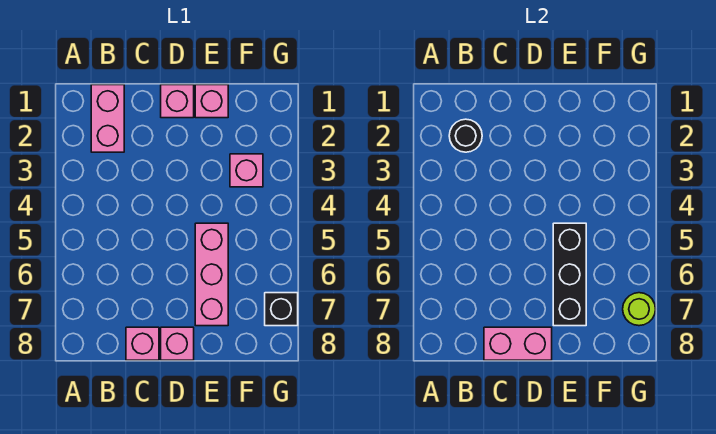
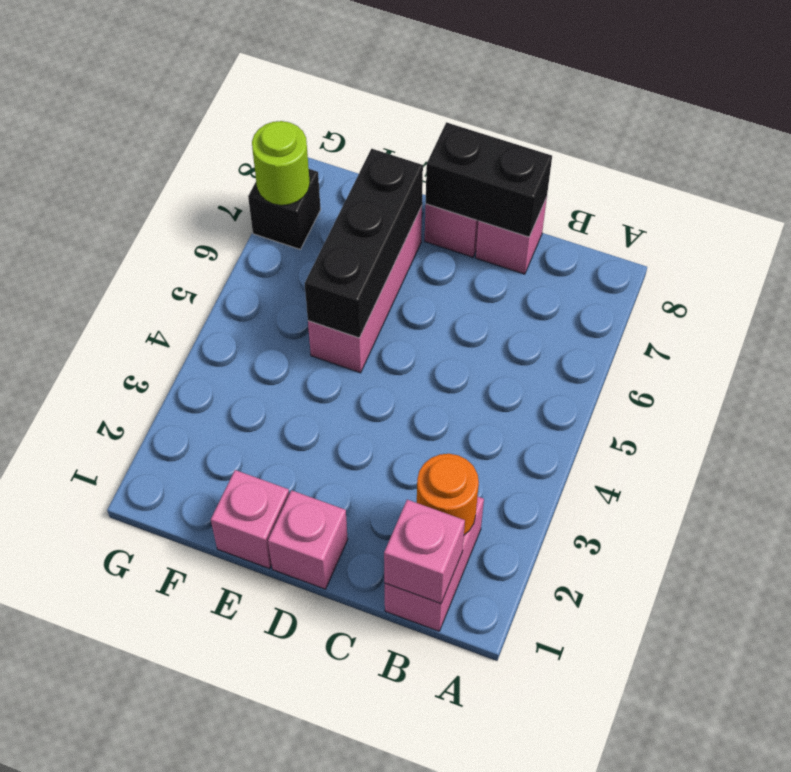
black 1x1 round brick [449,119,482,152] -> orange 1x1 round brick [417,454,479,535]
pink 1x2 brick [484,327,552,360] -> black 1x2 brick [426,122,552,237]
pink 1x1 brick [230,154,263,187] -> pink 1x1 brick moved to [384,500,465,604]

